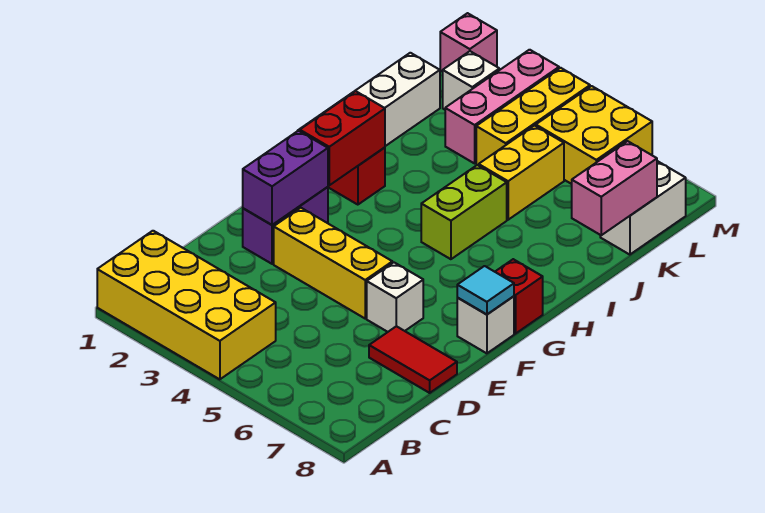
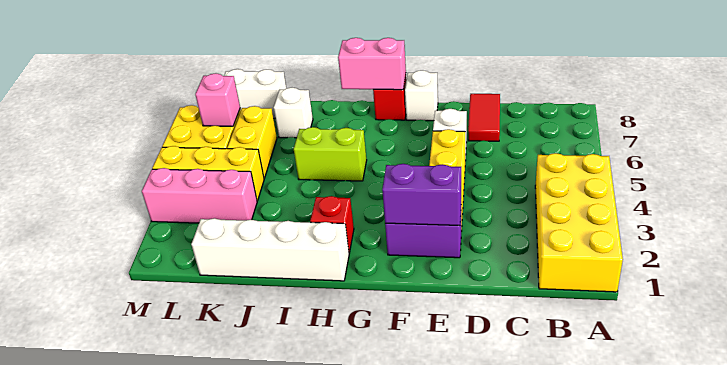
cyan 1x1 tile [457,266,514,315] -> none
red 1x2 brick [300,91,385,185] -> none
yellow 1x2 brick [479,126,564,220] -> yellow 1x2 brick turned to [227,106,277,178]
pink 1x2 brick [572,141,657,235] -> pink 1x2 brick moved to [338,38,406,90]
white 1x1 brick [443,51,499,110] -> white 1x1 brick moved to [274,88,313,138]
pink 1x1 brick [440,13,497,72] -> pink 1x1 brick moved to [195,73,240,126]

